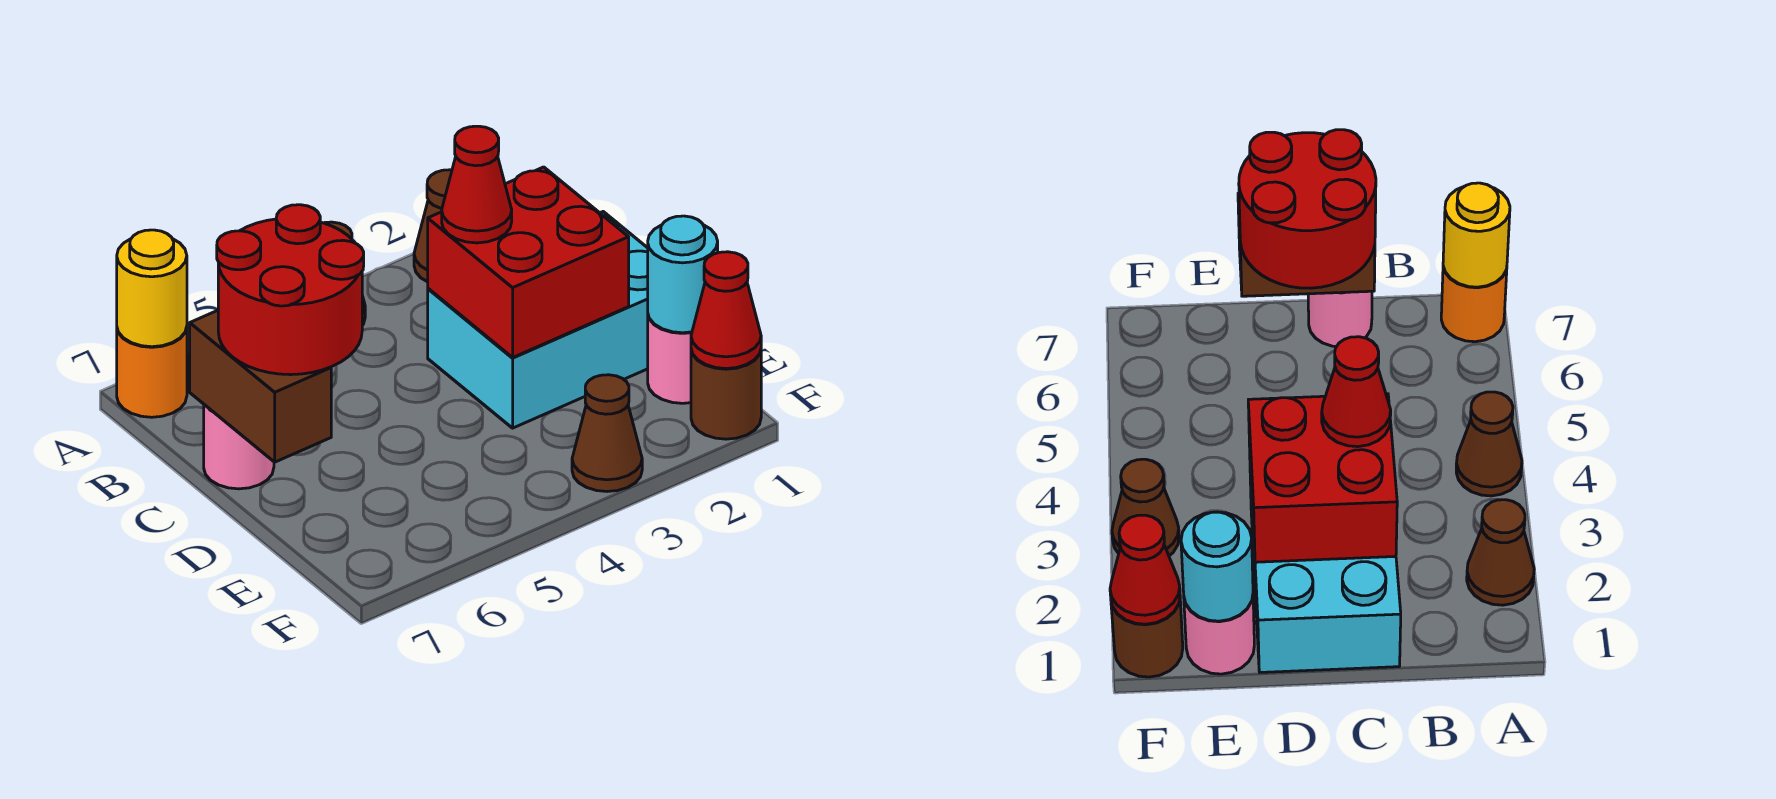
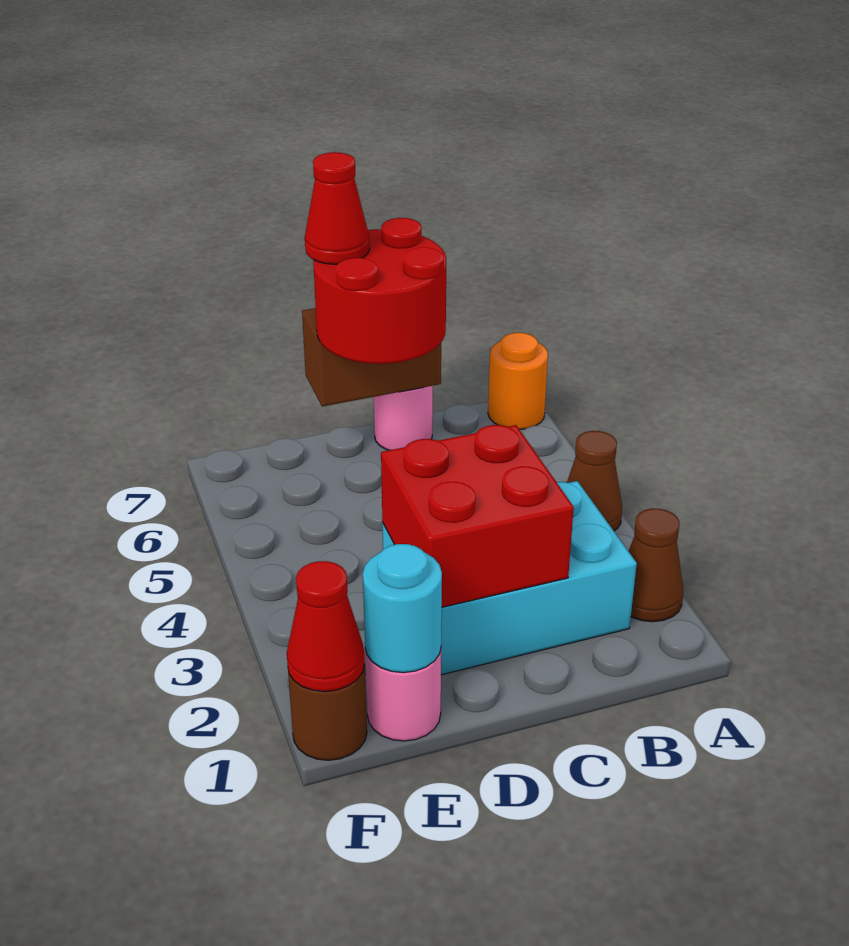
yellow 1x1 round brick [117,230,187,347] -> none
cyan 2x3 brick [428,212,648,428] -> cyan 2x3 brick turned to [382,481,637,675]
red 1x1 cone [442,126,512,243] -> red 1x1 cone moved to [305,152,370,264]
brown 1x1 cone [572,375,642,492] -> none

